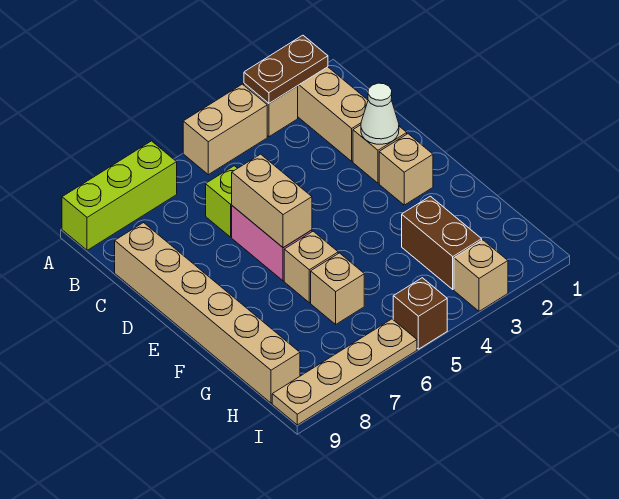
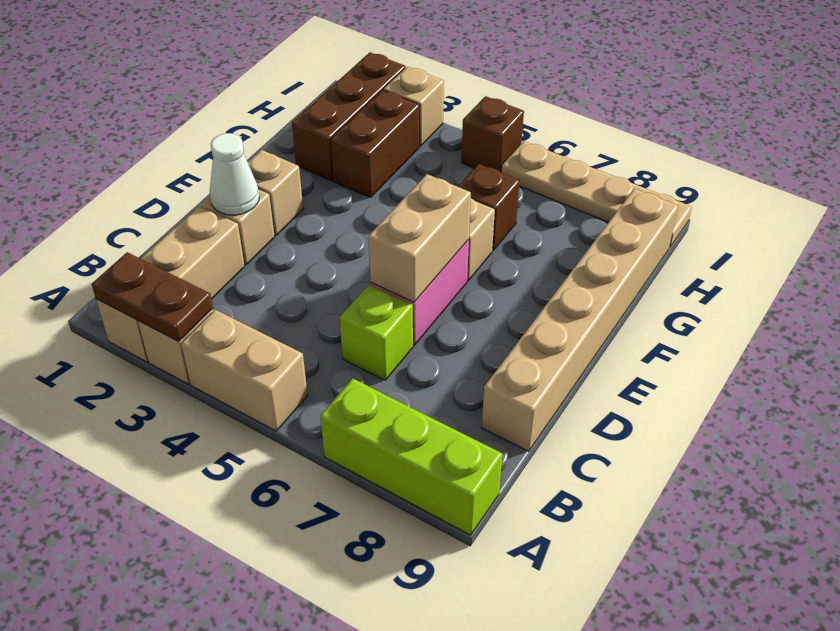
none -> brown 1x3 brick [292,52,405,181]
tan 1x1 brick [311,253,364,324] -> brown 1x1 brick [458,164,520,250]

